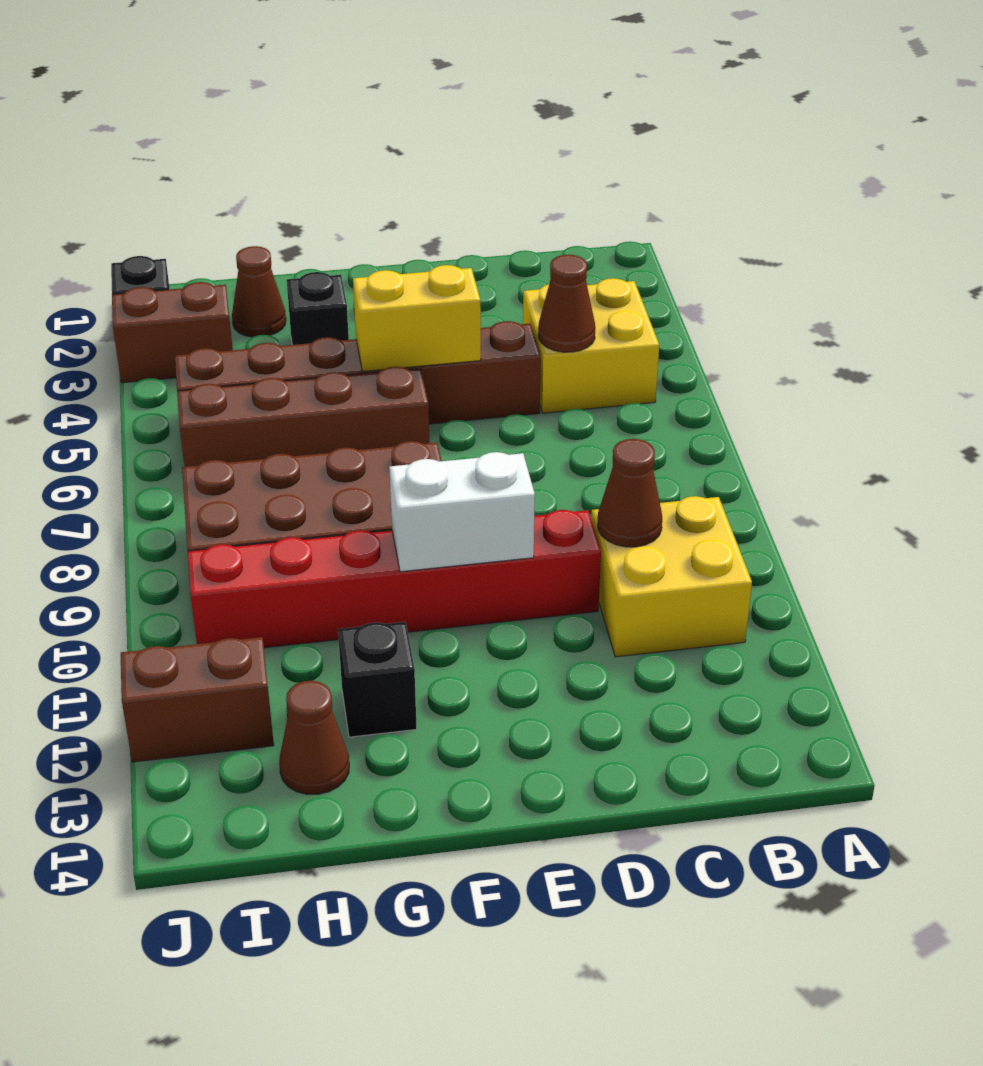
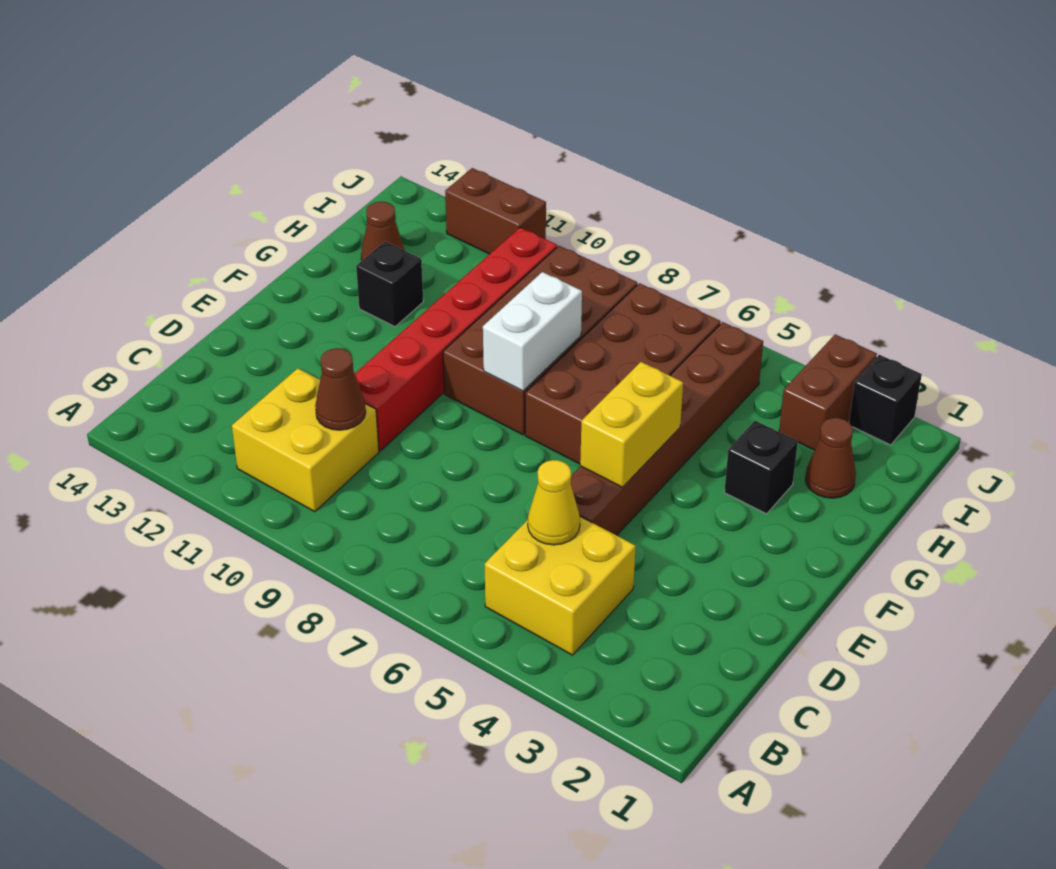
brown 1x1 cone [538,255,595,352] -> yellow 1x1 cone [528,460,580,545]
white 1x2 brick [389,452,535,572] -> white 1x2 brick moved to [483,272,582,391]
brown 1x4 brick [177,367,429,467] -> brown 2x4 brick [525,283,721,464]
brown 1x2 brick [121,637,274,762] -> brown 1x2 brick turned to [445,168,546,254]

